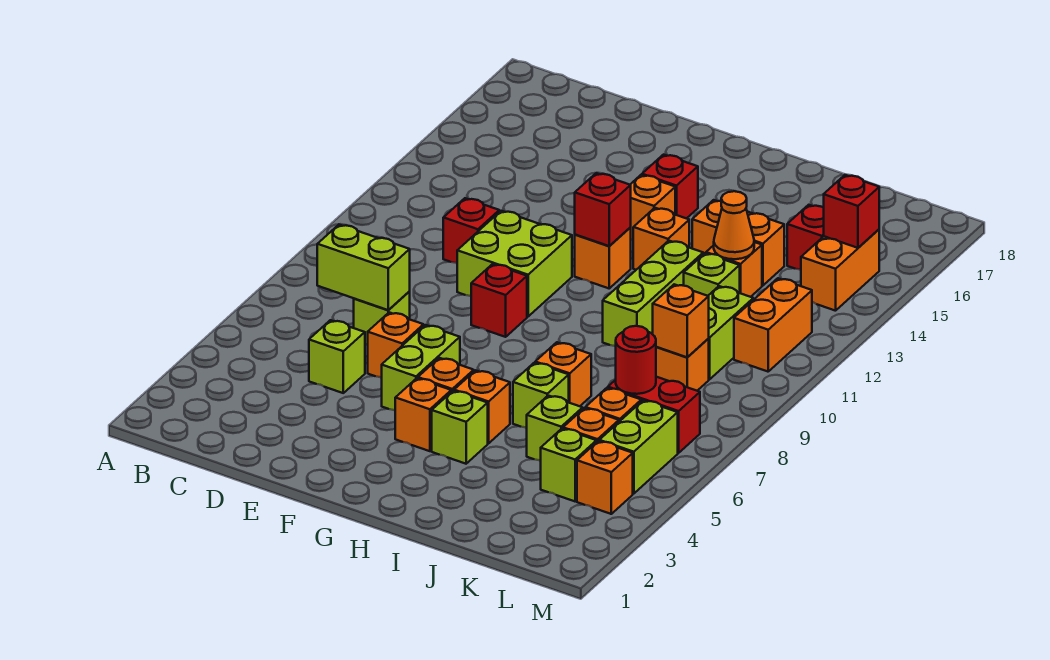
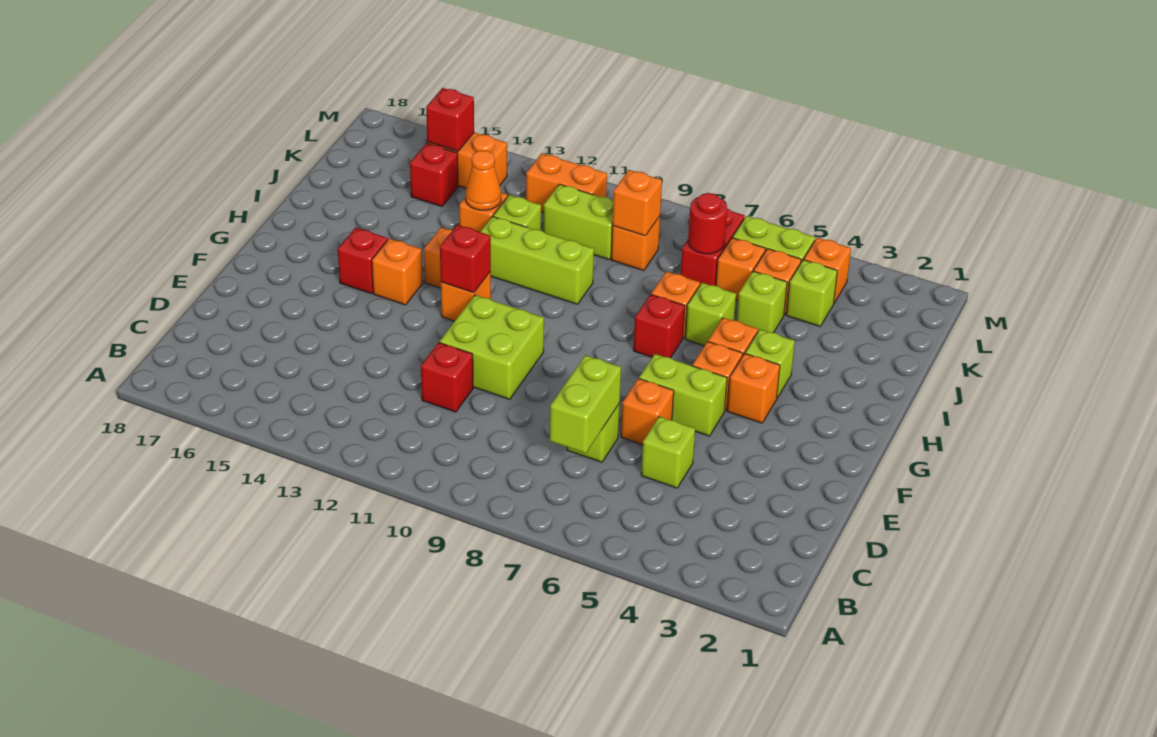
red 1x1 brick [471,264,527,337] -> red 1x1 brick moved to [634,294,685,358]
orange 1x2 brick [692,200,784,286] -> none

